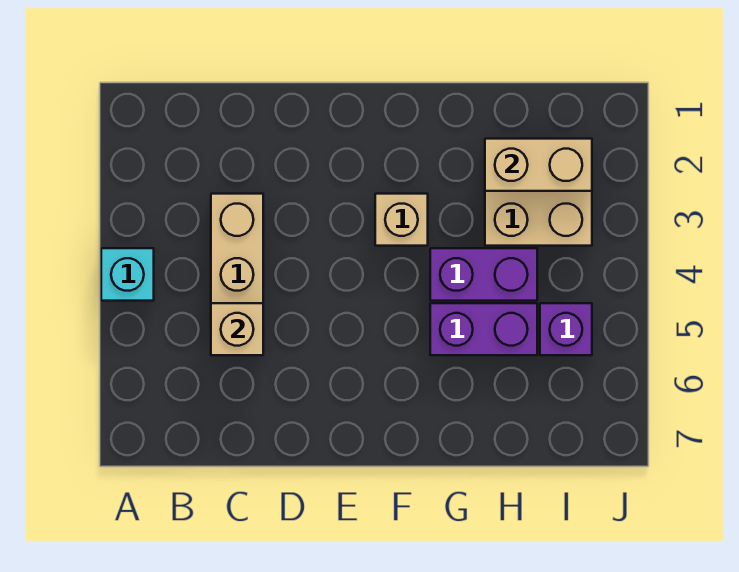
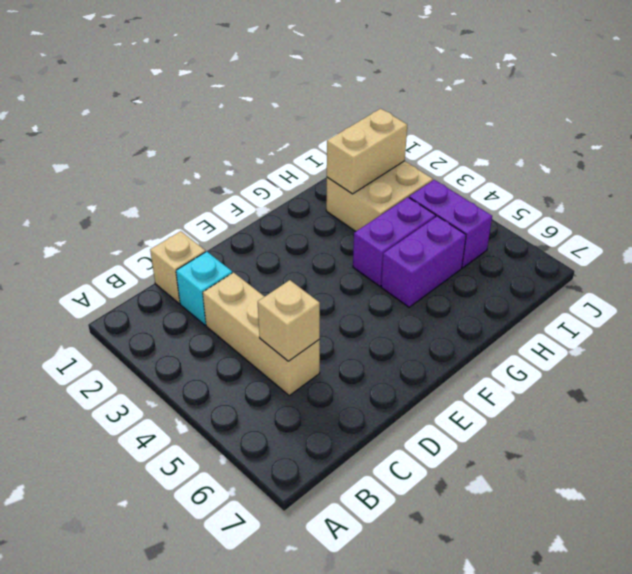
cyan 1x1 brick [101,248,154,301] -> cyan 1x1 brick moved to [176,251,232,325]
tan 1x1 brick [375,194,428,246] -> tan 1x1 brick moved to [150,231,206,303]
purple 1x1 brick [540,303,592,355] -> purple 1x2 brick [409,180,492,268]

